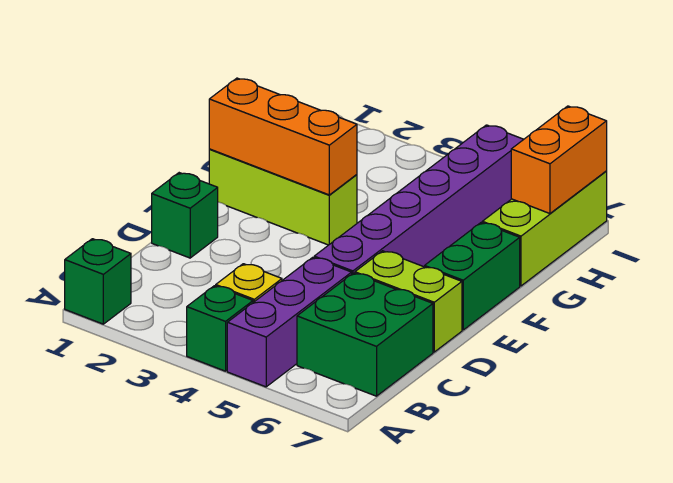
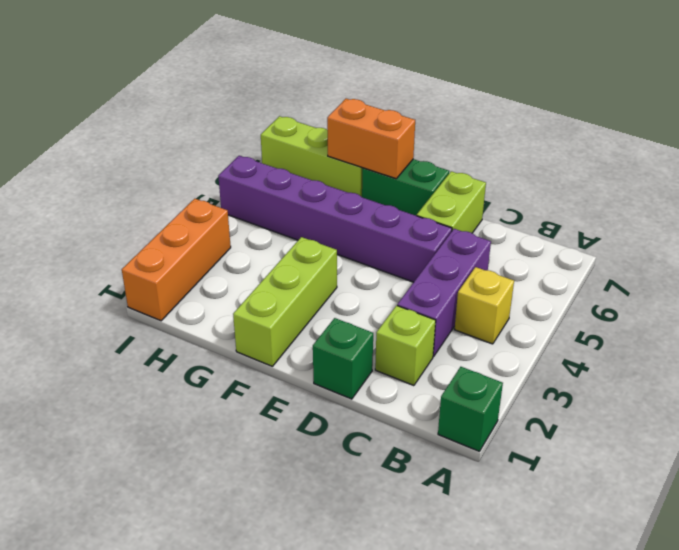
green 1x1 brick [187,286,253,371] -> none
purple 1x3 brick [227,257,352,387] -> purple 1x3 brick turned to [397,229,491,357]
green 2x2 brick [297,273,433,396] -> none
none -> lime 1x1 brick [375,306,436,386]
orange 1x3 brick [209,78,357,195] -> orange 1x3 brick moved to [122,199,231,321]
orange 1x2 brick [511,106,607,214] -> orange 1x2 brick moved to [327,99,415,179]

